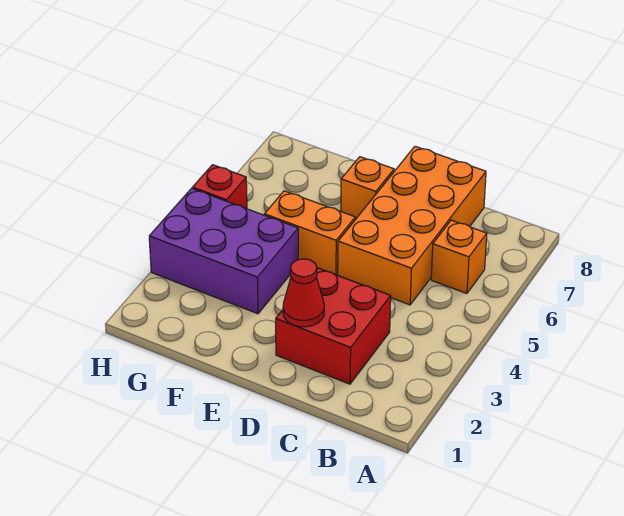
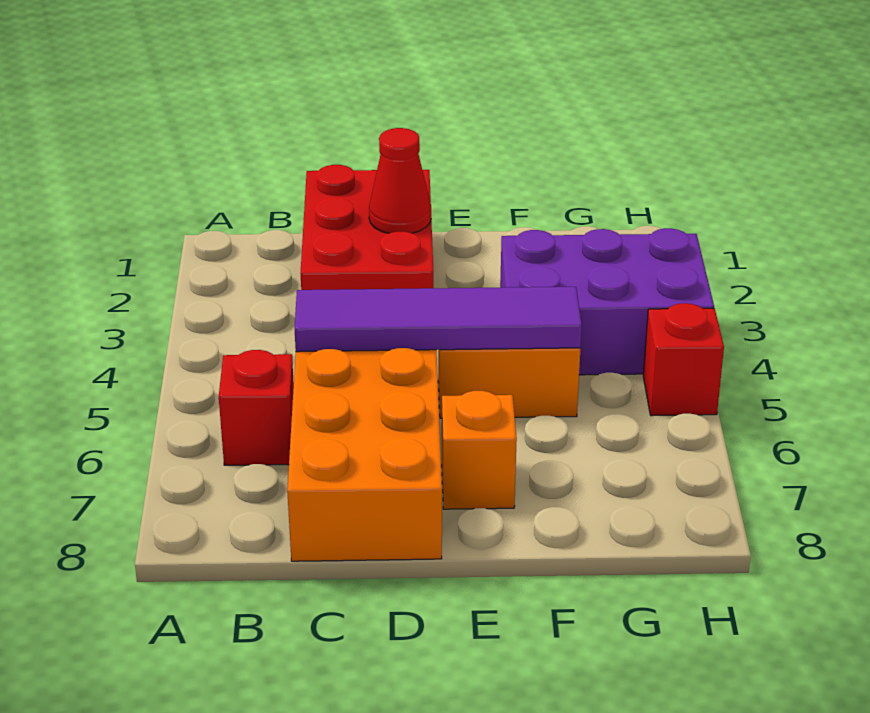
orange 1x1 brick [431,220,487,293] -> red 1x1 brick [219,350,294,465]
red 2x2 brick [276,268,391,384] -> red 2x3 brick [301,165,433,290]
none -> purple 1x4 tile [295,287,582,352]

